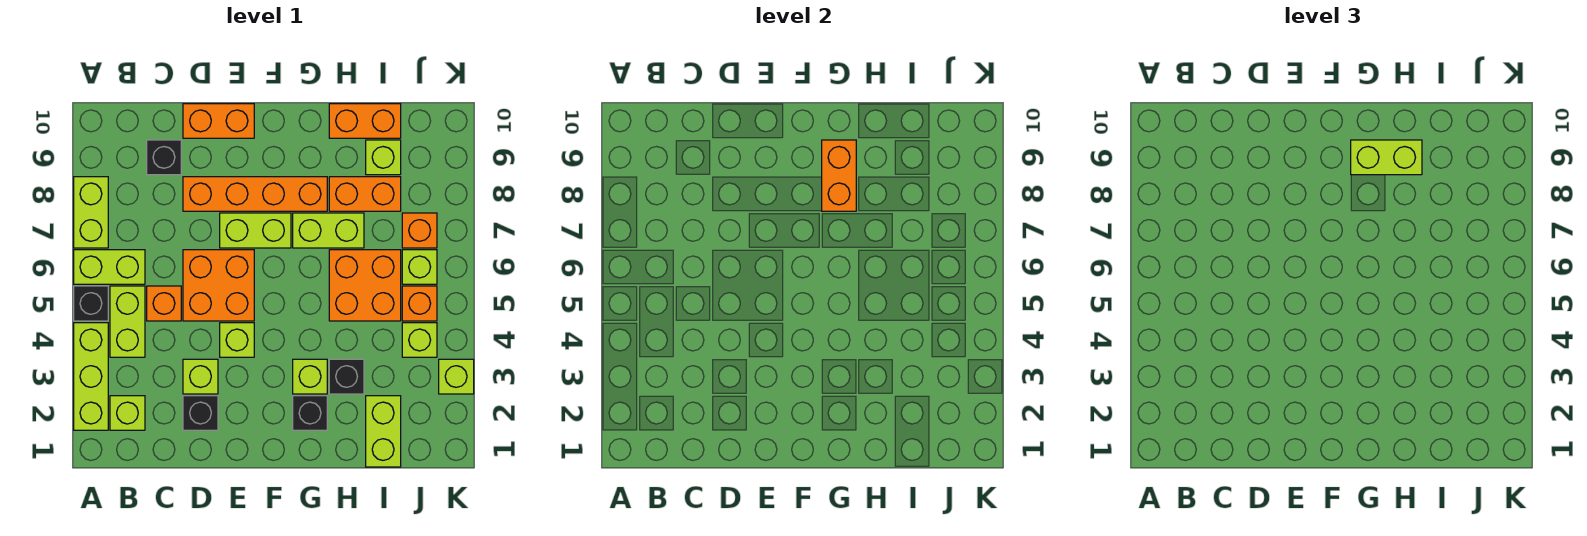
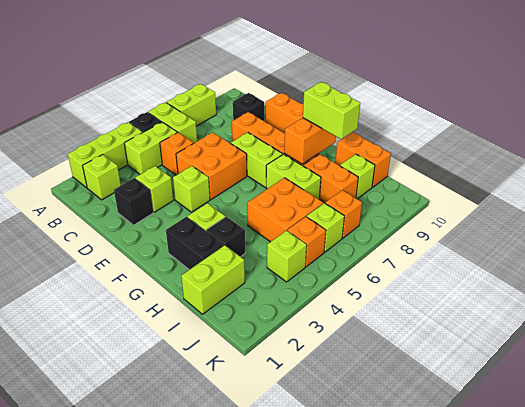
black 1x1 brick [293,396,327,430] -> black 1x2 brick [166,217,224,270]
lime 1x1 brick [439,359,474,394] -> none

